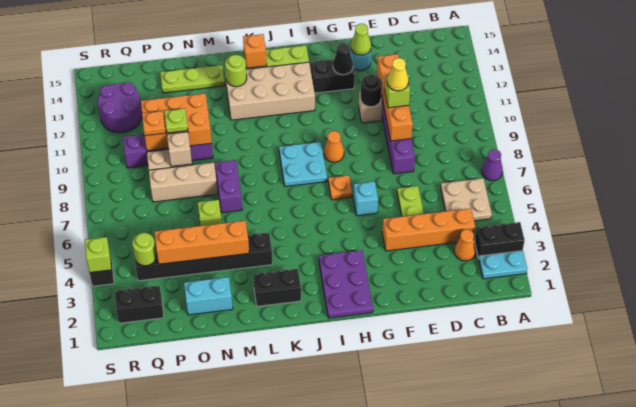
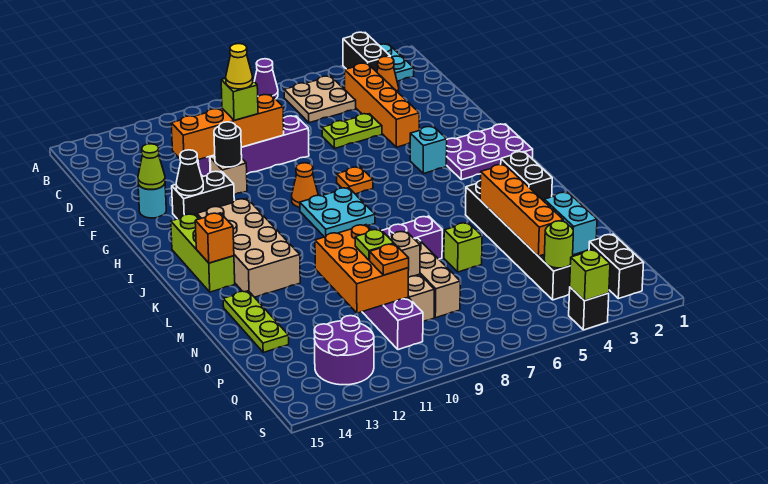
cyan 1x1 brick [353,181,378,216] -> cyan 1x1 brick moved to [410,126,447,174]
black 1x2 brick [310,59,355,93] -> black 1x2 brick turned to [172,171,234,219]
lime 1x1 round brick [225,55,247,87] -> none

